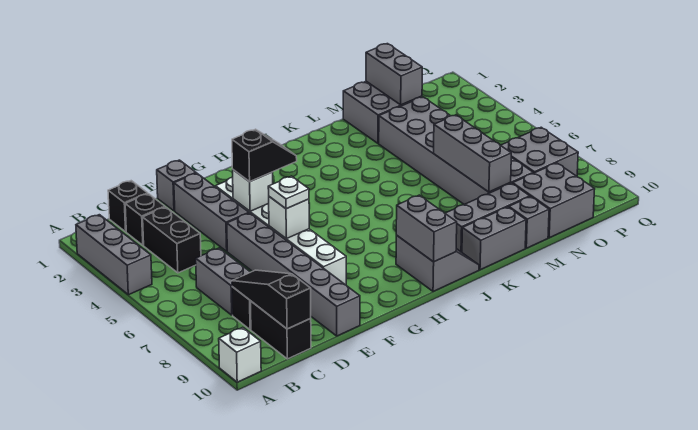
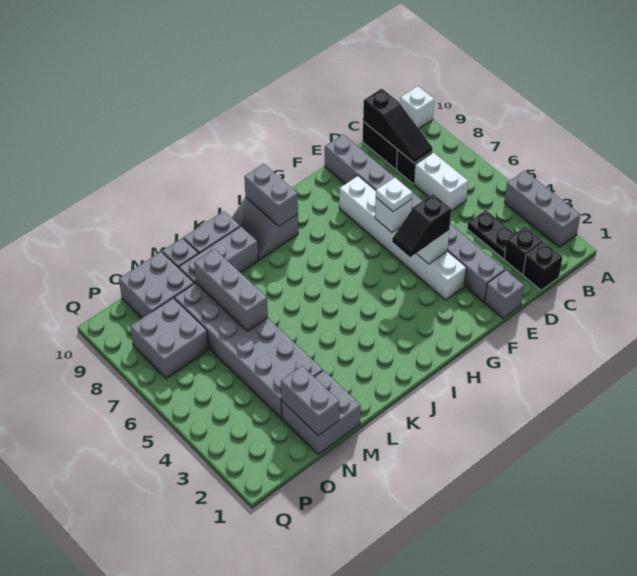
black 1x2 brick [143,207,201,273] -> black 1x2 plate [467,210,515,259]
grey 1x2 brick [196,248,250,315] -> white 1x2 brick [414,152,468,211]

